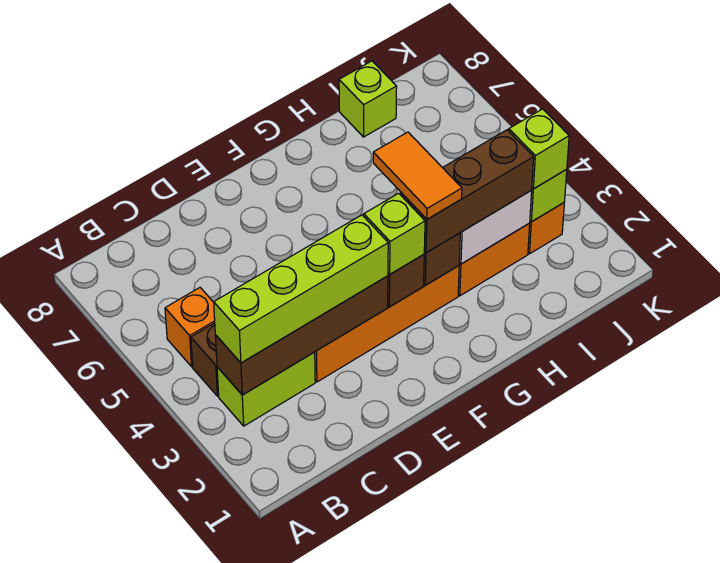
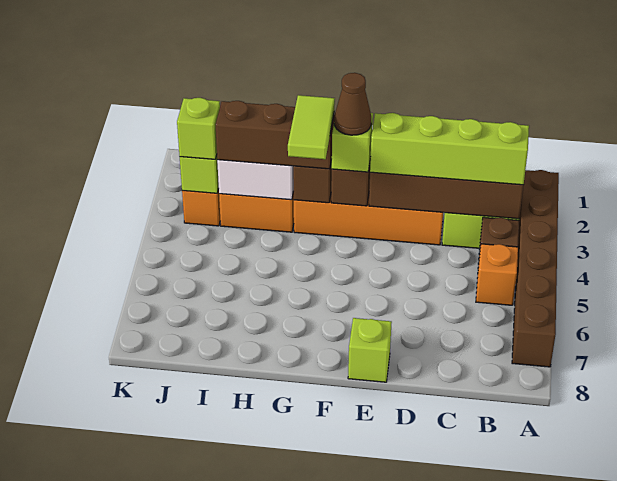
none -> brown 1x6 brick [512,170,559,367]
none -> brown 1x1 cone [334,73,371,135]
orange 1x2 tile [373,132,462,219] -> lime 1x2 tile [288,95,335,159]
lime 1x1 brick [339,61,397,137] -> lime 1x1 brick moved to [348,318,392,382]

